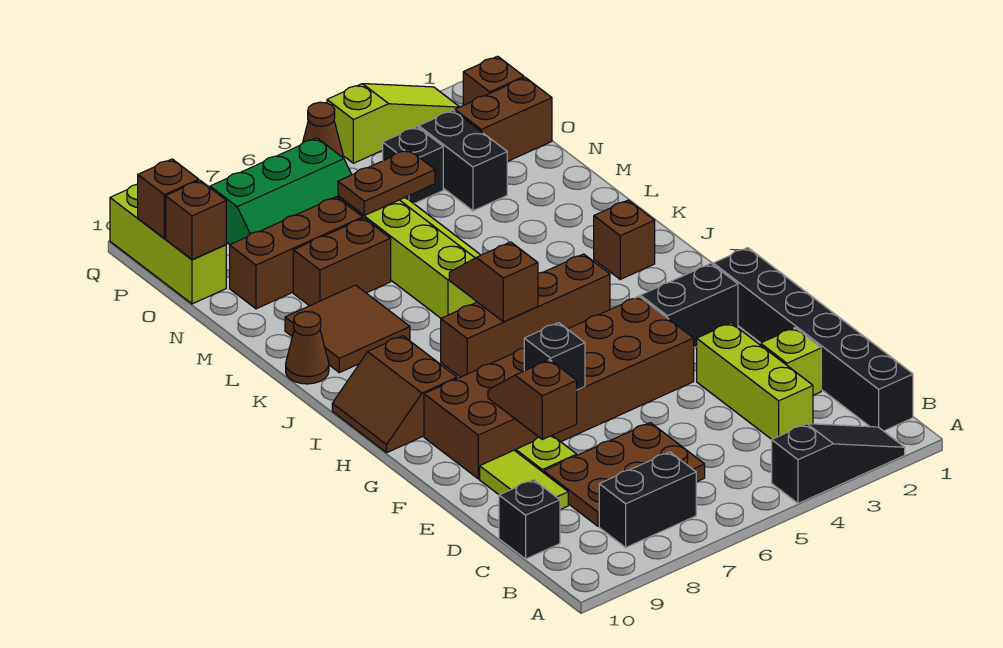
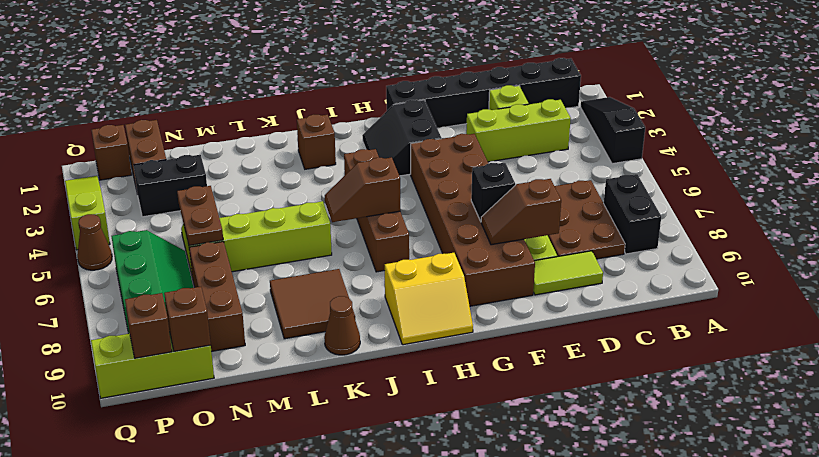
black 1x1 brick [499,480,560,559] -> none
brown 2x2 slope [332,336,457,453] -> yellow 2x2 slope [385,253,473,345]
brown 1x2 brick [293,218,391,306] -> none
black 1x1 brick [383,127,443,204] -> none

